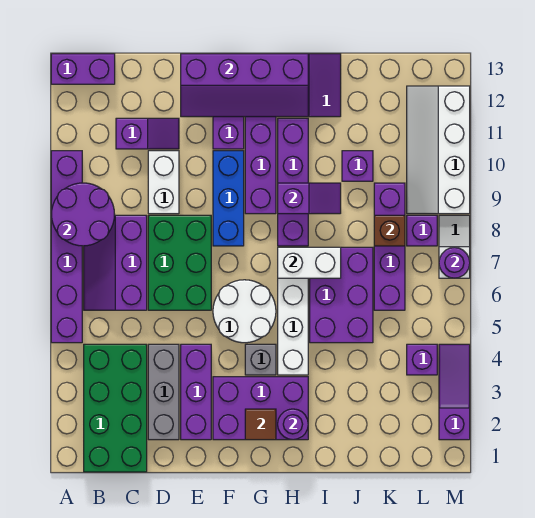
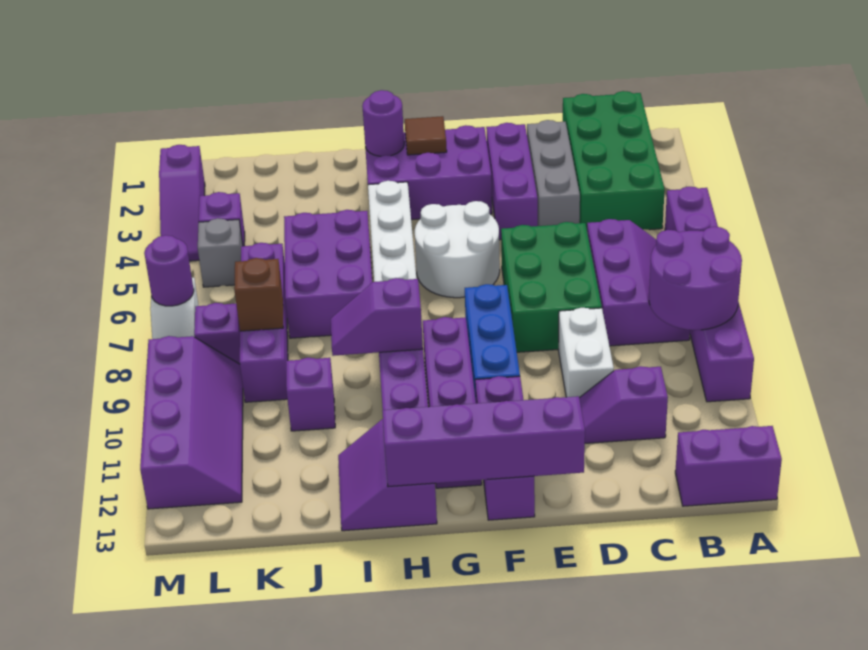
grey 1x1 brick [245,344,276,375] -> grey 1x1 brick moved to [198,218,243,287]
white 1x2 brick [278,247,341,278] -> none
white 2x4 slope [407,86,470,214] -> purple 2x4 slope [140,336,243,509]

